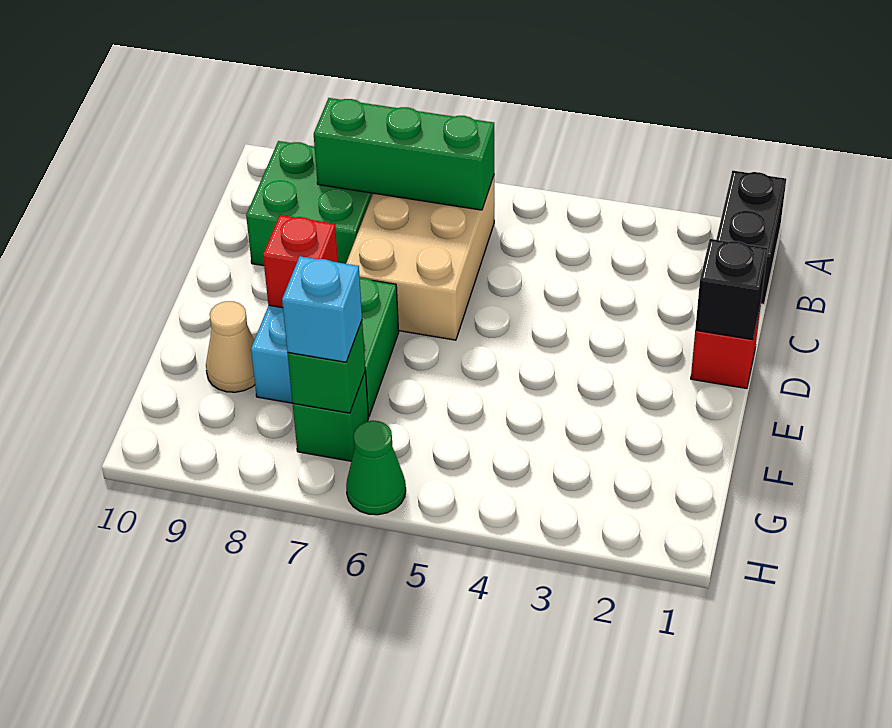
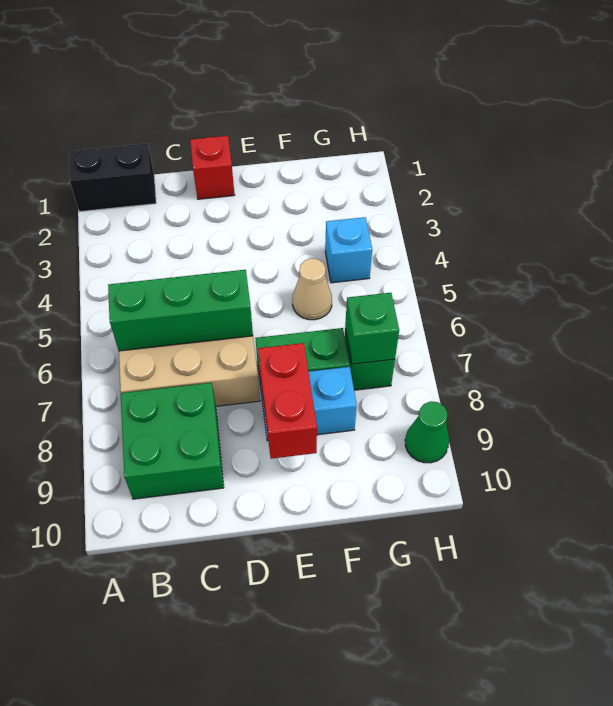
green 1x3 brick [314,98,494,210] -> green 1x3 brick turned to [108,270,253,351]
black 1x1 brick [695,239,768,340] -> none
red 1x1 brick [263,215,338,308] -> red 1x2 brick [258,343,317,459]
tan 1x1 cone [206,301,255,392] -> tan 1x1 cone moved to [292,258,332,320]
cyan 1x1 brick [282,256,362,362] -> cyan 1x1 brick moved to [325,217,372,283]
green 1x1 cone [346,421,406,515] -> green 1x1 cone moved to [405,401,449,463]

